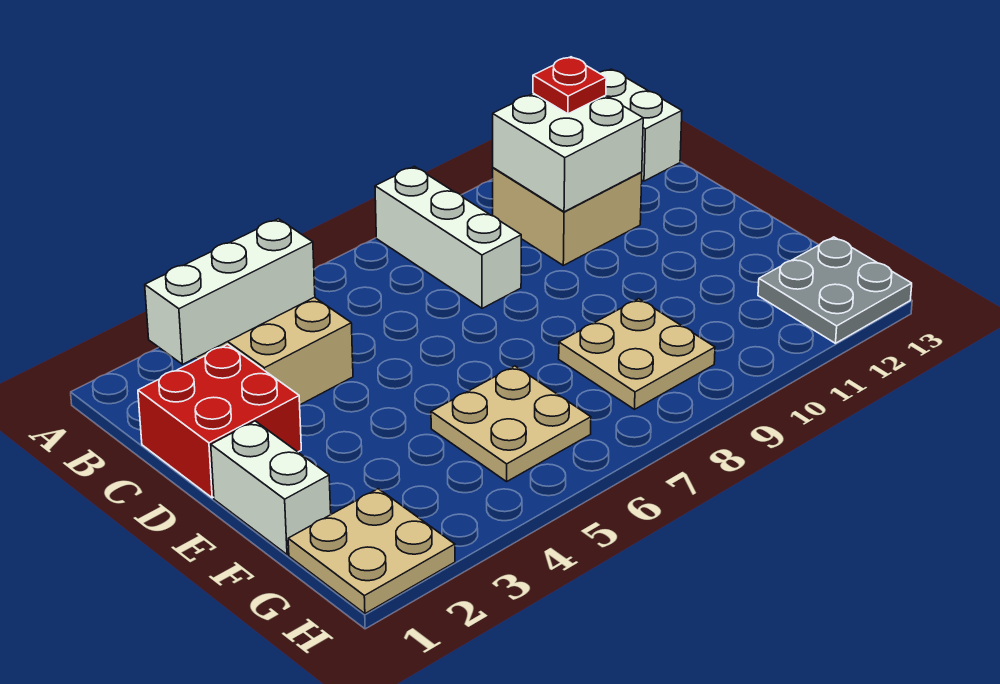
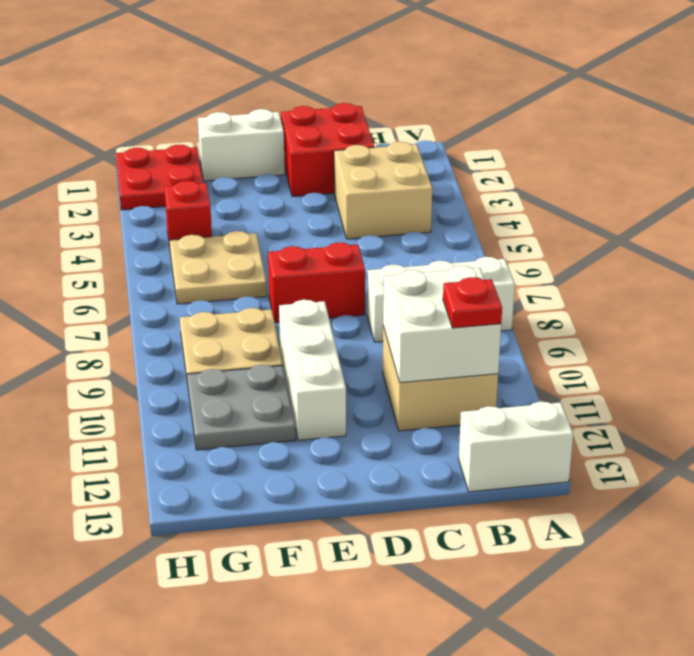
white 1x3 brick [145,219,315,364] -> white 1x3 brick moved to [279,300,346,440]
none -> red 1x2 brick [268,242,365,323]
tan 2x2 plate [288,489,455,614] -> red 2x2 plate [116,145,203,210]
none -> red 1x1 brick [164,181,212,247]
grey 2x2 plate [758,237,912,343] -> grey 2x2 plate moved to [187,365,296,450]

